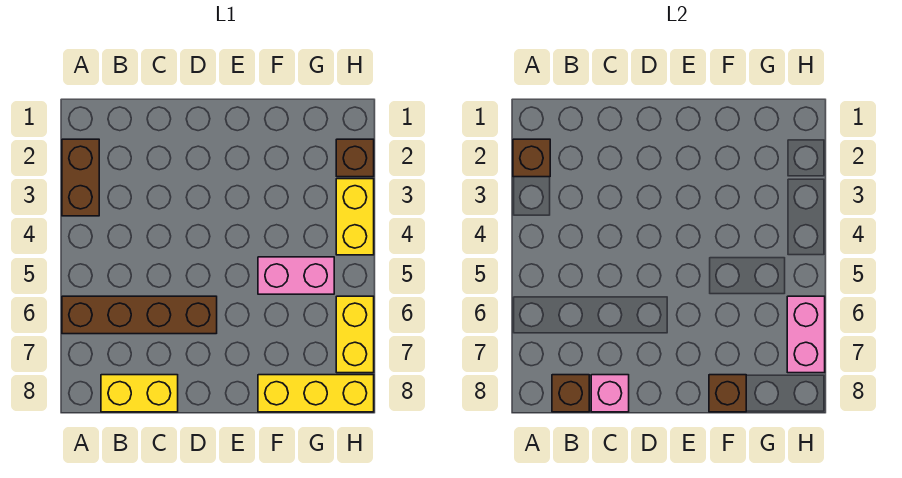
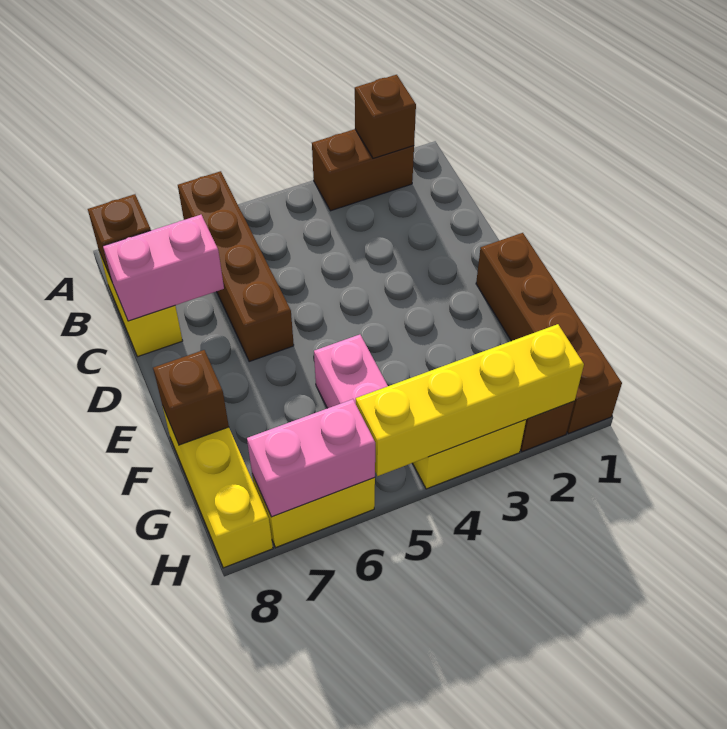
pink 1x1 brick [591,375,629,412] -> pink 1x2 brick [103,215,224,321]
none -> brown 1x4 brick [476,233,622,434]
none -> yellow 1x4 brick [356,324,584,476]

